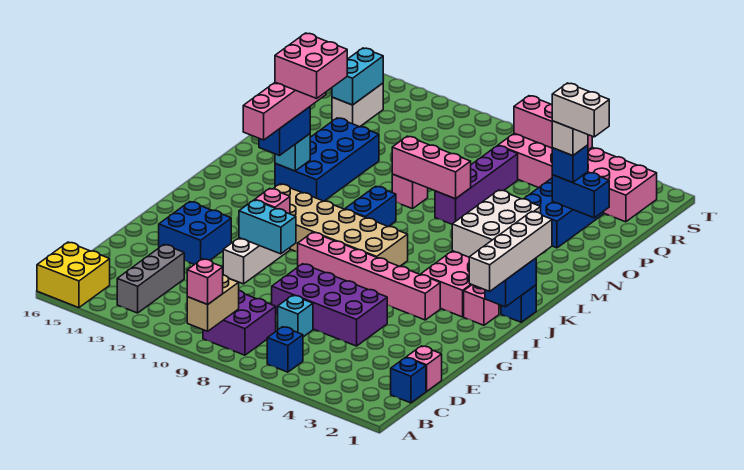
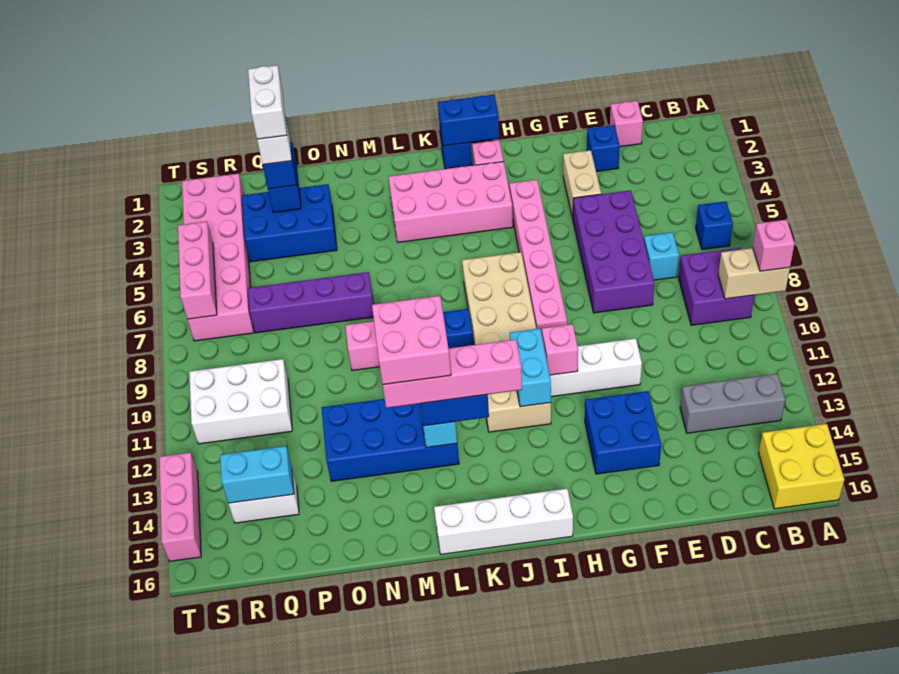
blue 1x1 brick [391,358,426,403] -> blue 1x1 brick moved to [587,125,620,172]
none -> tan 1x2 brick [563,150,601,218]
cyan 1x2 brick [239,200,296,254] -> cyan 1x2 brick moved to [510,329,551,407]
white 1x4 brick [469,211,552,291] -> white 1x4 brick moved to [434,489,573,554]
white 2x3 brick [452,190,541,257] -> white 2x3 brick moved to [189,359,292,444]
pink 1x3 brick [392,136,471,199] -> pink 1x3 brick moved to [159,452,201,561]

